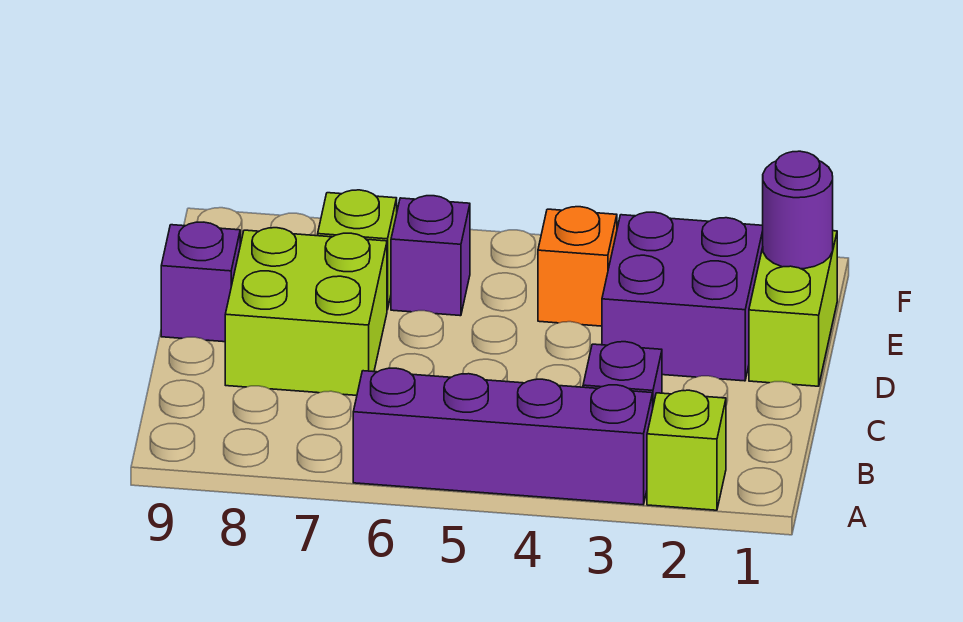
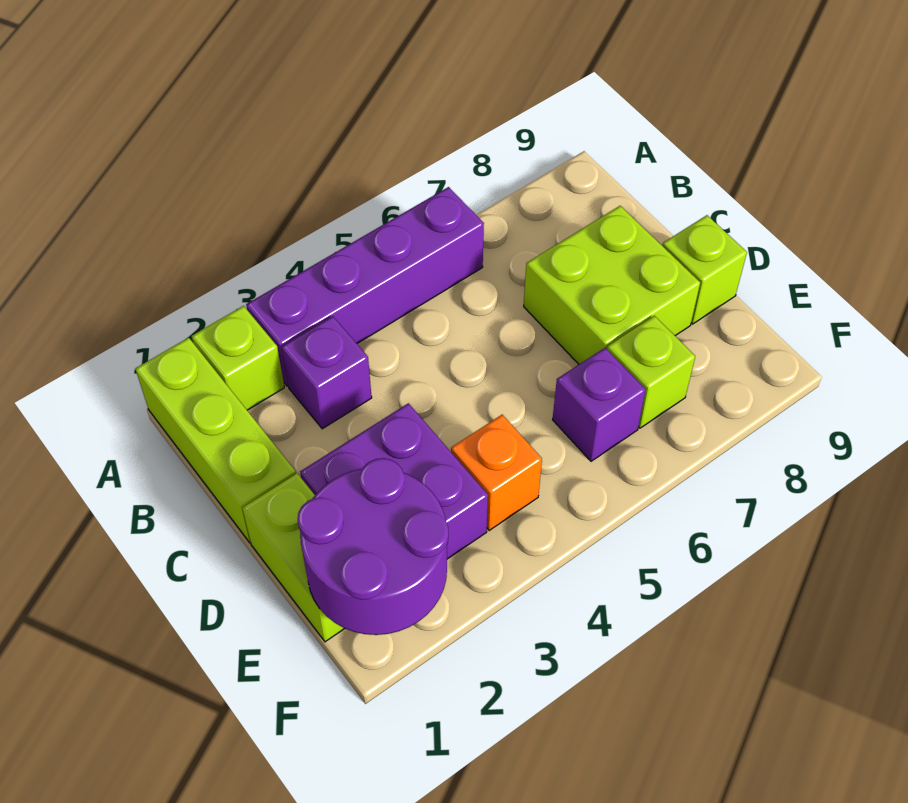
none -> lime 1x3 brick [135,338,296,543]
purple 1x1 brick [161,222,240,342] -> lime 1x1 brick [662,215,747,324]
purple 1x1 round brick [763,151,833,269] -> purple 2x2 round brick [298,458,448,635]

